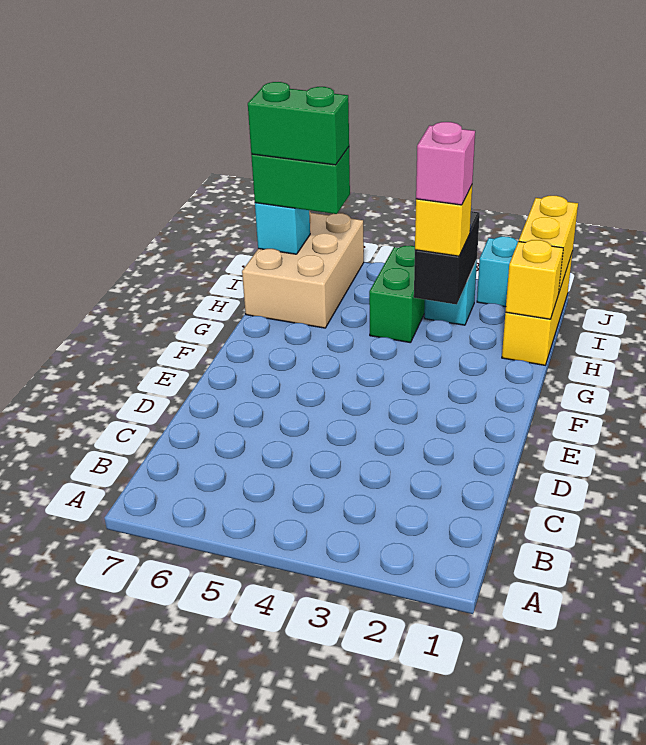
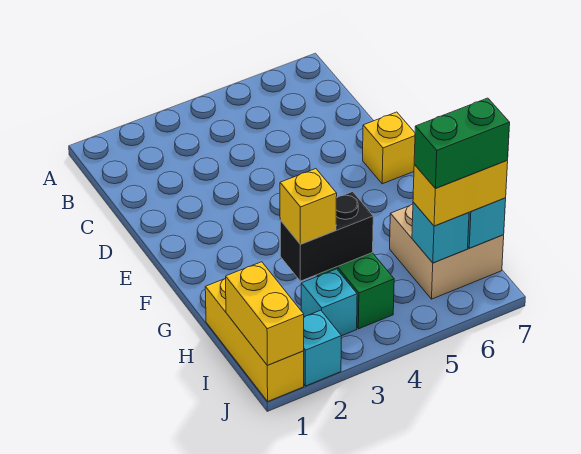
yellow 1x1 brick [505,240,563,319] -> yellow 1x1 brick moved to [363,112,415,184]
black 1x2 brick [414,211,480,305] -> black 1x2 brick turned to [280,192,373,281]
pink 1x1 brick [416,122,475,205] -> none
tan 2x3 brick [242,211,364,328] -> tan 2x2 brick [390,204,504,299]
none -> cyan 1x1 brick [412,202,469,263]
green 1x2 brick [251,147,350,214] -> yellow 1x2 brick [413,161,508,226]

